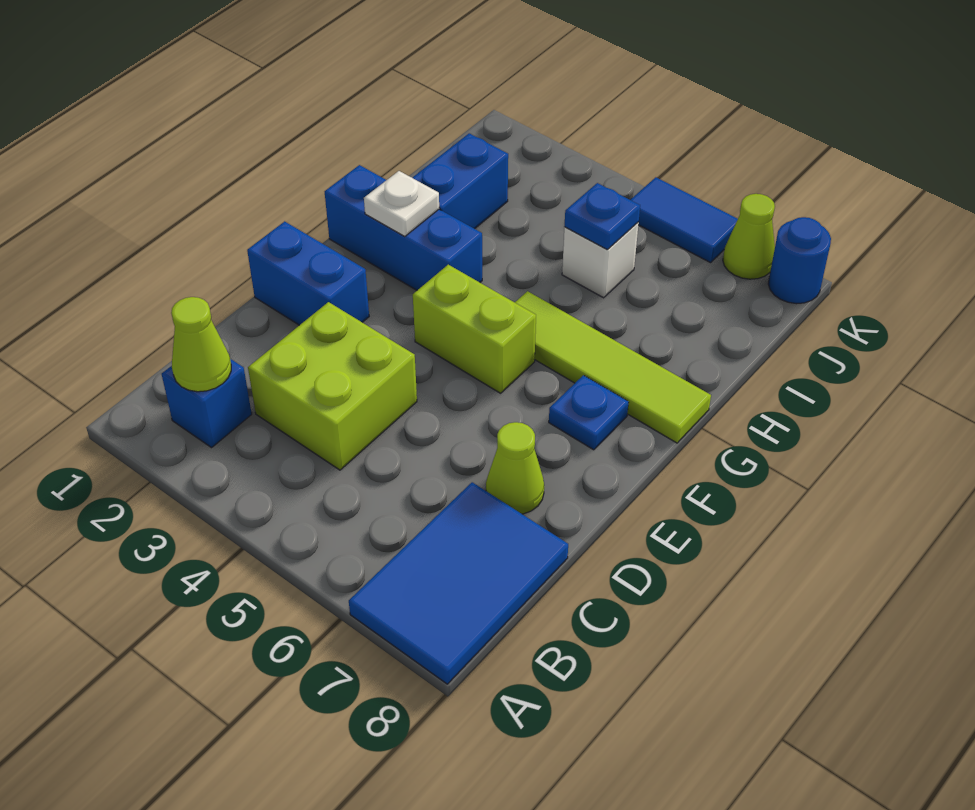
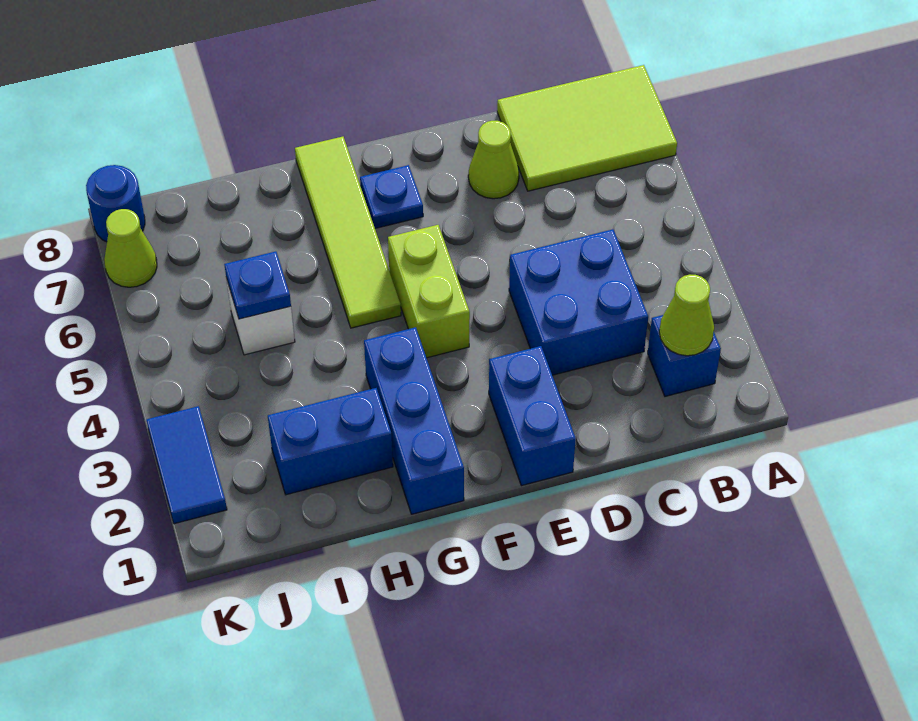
blue 2x3 tile [349,482,568,684] -> lime 2x3 tile [497,65,677,191]
lime 2x2 brick [248,302,417,470] -> blue 2x2 brick [509,229,648,375]
white 1x1 plate [364,171,439,237] -> none
blue 1x2 tile [631,177,738,263] -> blue 1x2 tile moved to [146,406,227,524]

